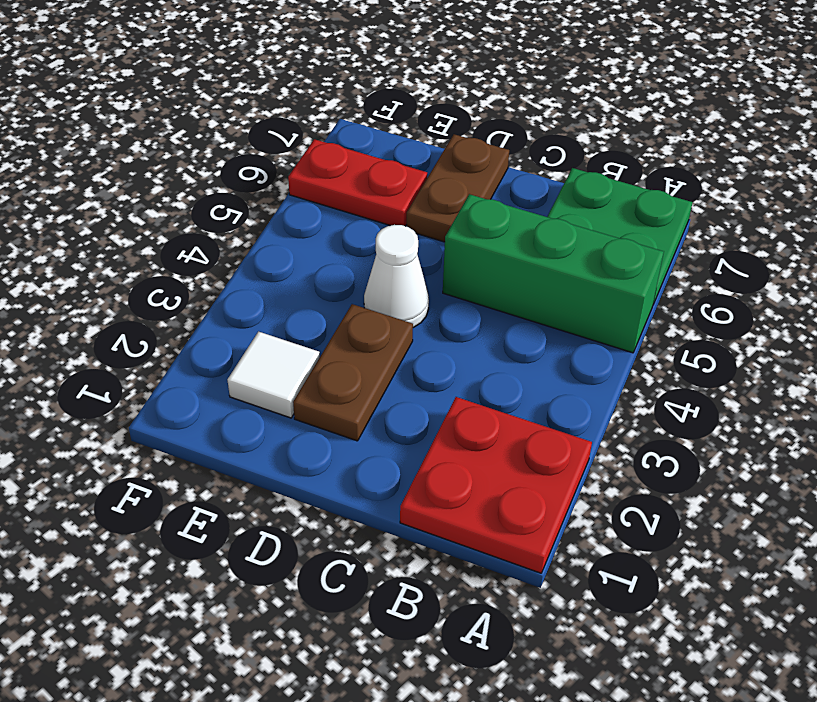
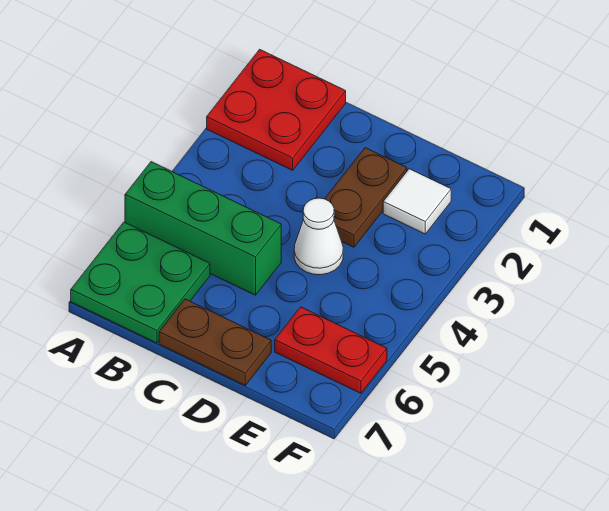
brown 1x2 plate [407,134,509,242] -> brown 1x2 plate turned to [159,299,271,385]

